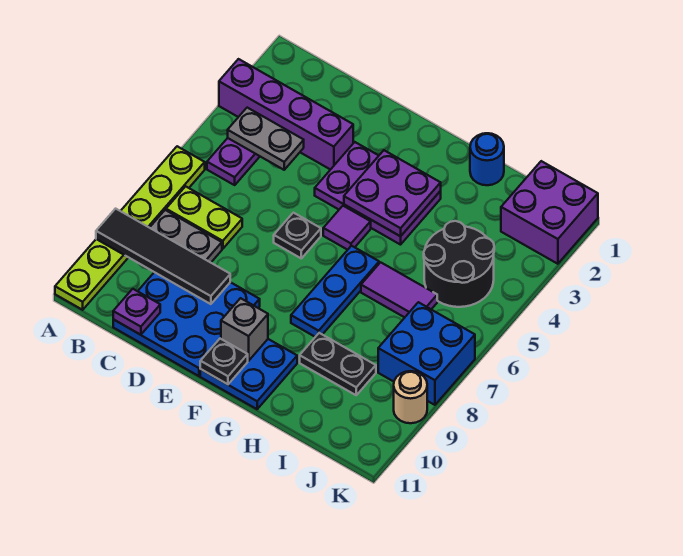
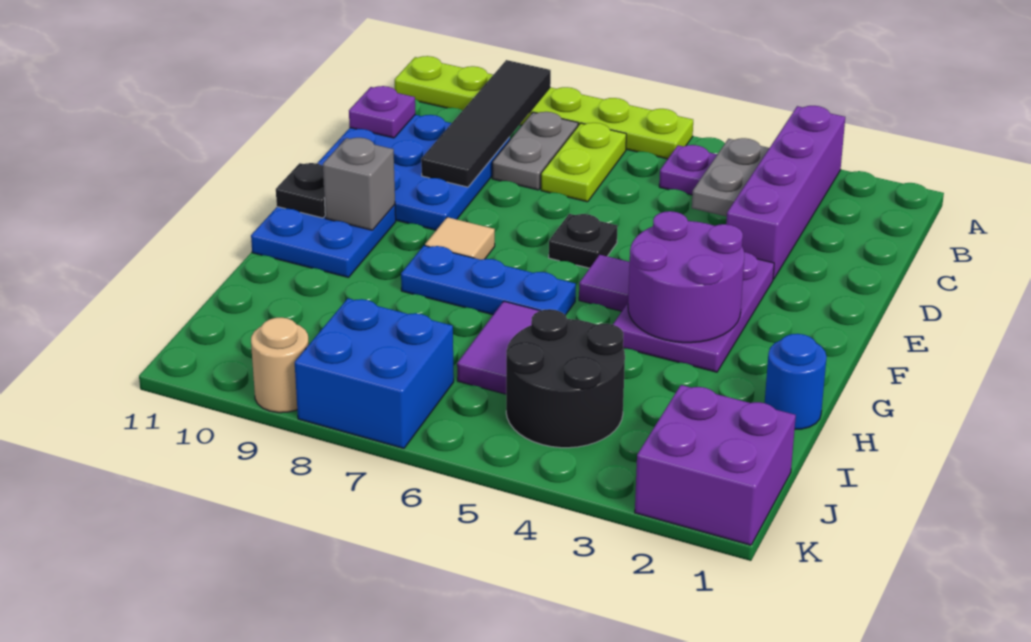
purple 2x2 plate [344,150,441,236] -> purple 2x2 round brick [628,211,744,343]
none -> tan 1x1 tile [425,217,495,260]
black 1x2 plate [300,333,376,395] -> none

